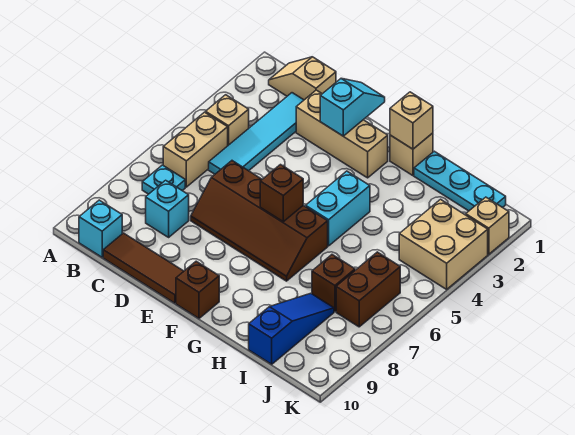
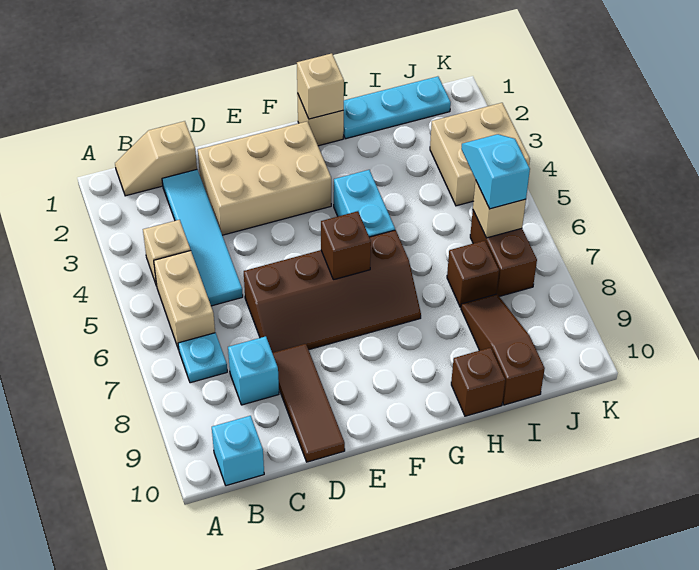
brown 1x3 tile [103,233,184,303] -> brown 1x3 tile turned to [273,344,345,462]
tan 1x3 brick [296,90,388,178] -> tan 2x3 brick [198,122,331,235]
cyan 1x2 slope [320,79,385,136] -> cyan 1x2 slope moved to [461,134,530,209]
brown 1x1 brick [176,261,219,318] -> brown 1x1 brick moved to [451,348,505,416]
blue 1x3 slope [249,293,334,364] -> brown 1x3 slope [461,294,545,405]
tan 1x1 brick [466,197,509,254] -> tan 1x1 brick moved to [473,181,526,238]

